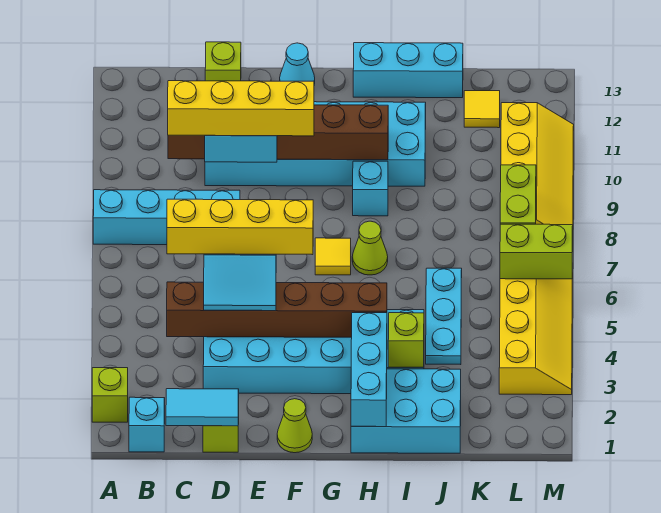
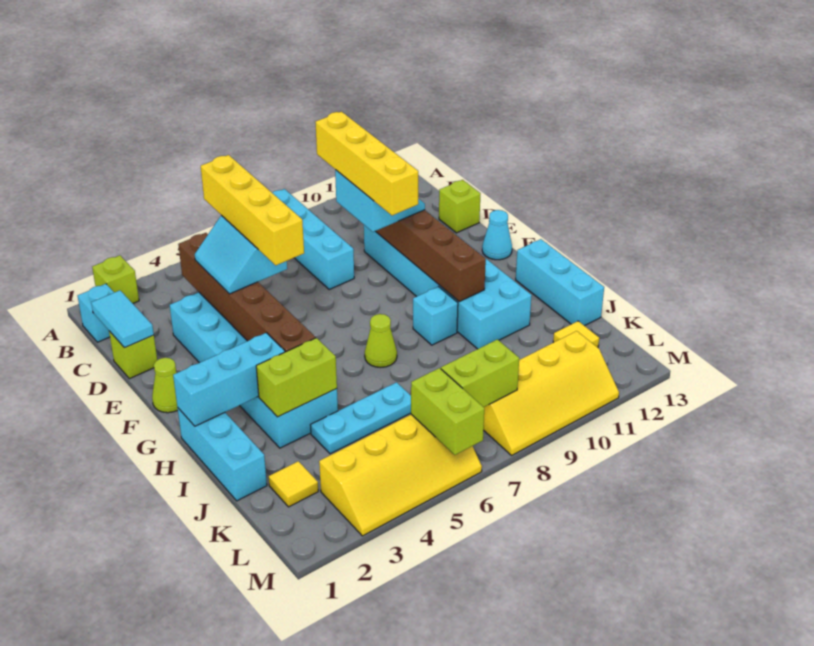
yellow 1x1 tile [315,238,351,275] -> yellow 1x1 tile moved to [269,461,318,507]
cyan 2x3 brick [351,369,461,453] -> cyan 1x3 brick [178,408,267,501]
lime 1x1 brick [388,313,424,367] -> lime 1x2 brick [256,338,337,417]

